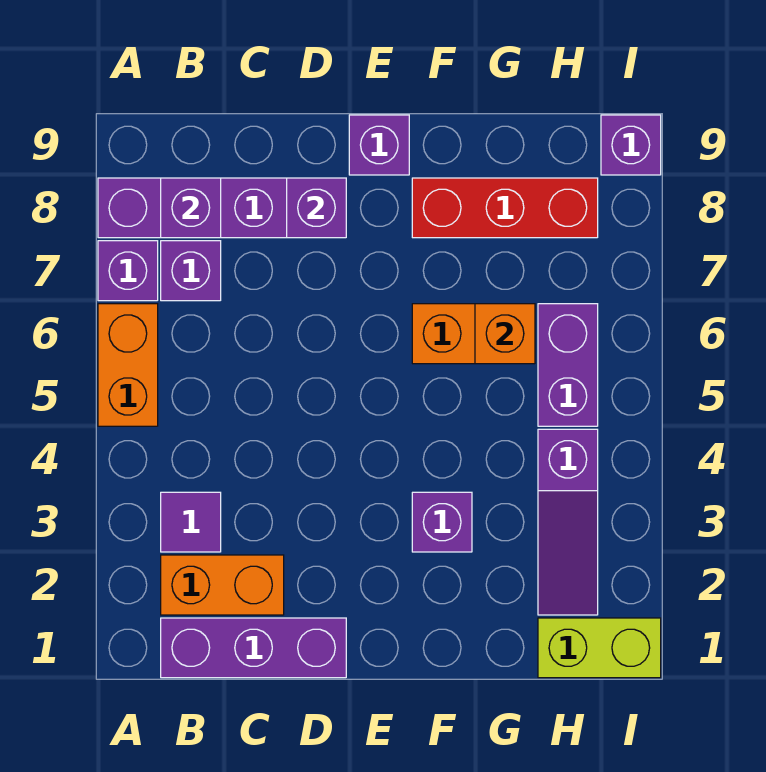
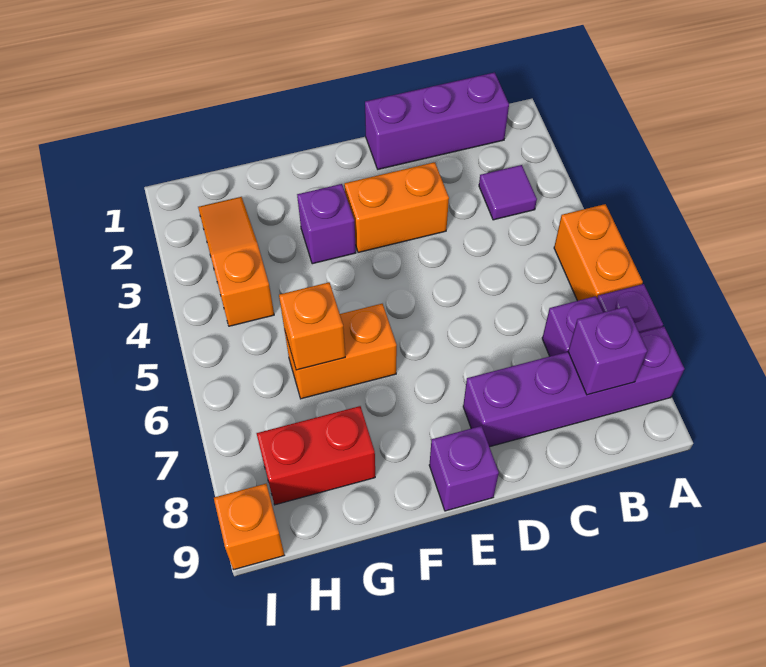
orange 1x2 brick [161,555,284,615] -> orange 1x2 brick moved to [344,162,449,253]
purple 1x1 brick [287,178,346,238] -> none
red 1x3 brick [412,178,598,238] -> red 1x2 brick [257,406,375,505]
lime 1x2 brick [538,618,661,678] -> none
purple 1x3 slope [538,429,598,615] -> orange 1x3 slope [198,197,274,326]
purple 1x2 brick [538,304,598,426] -> none
purple 1x1 brick [601,115,661,175] -> orange 1x1 brick [214,484,284,570]

